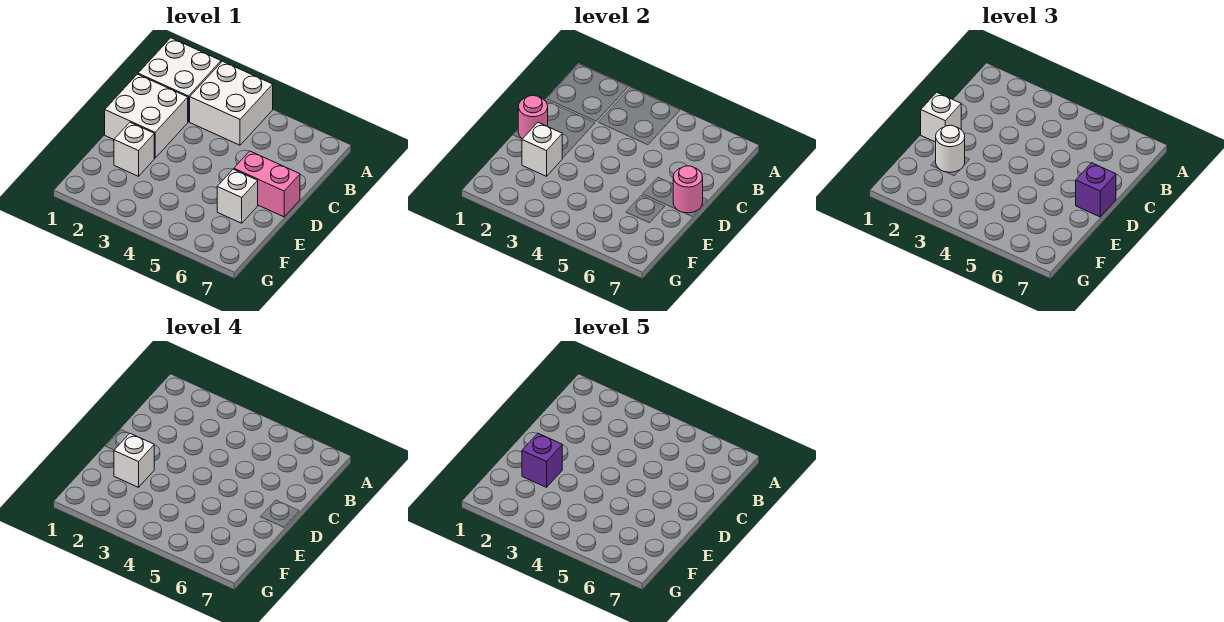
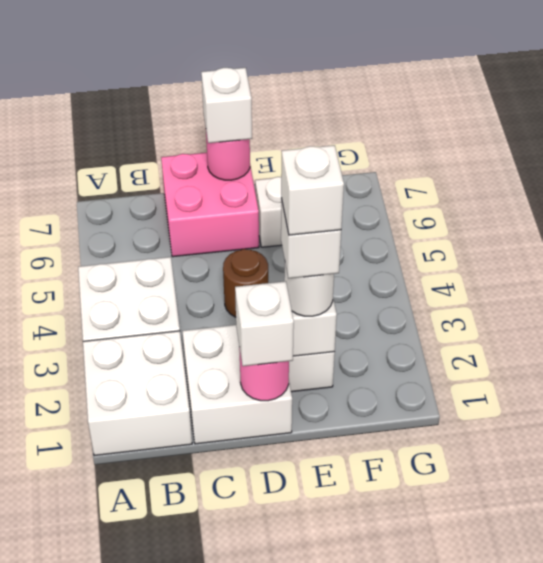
none -> brown 1x1 round brick [223,249,268,317]
pink 1x2 brick [234,151,300,217] -> pink 2x2 brick [161,153,259,257]
purple 1x1 brick [1076,163,1116,217] -> white 1x1 brick [201,68,252,143]
purple 1x1 brick [522,433,562,487] -> white 1x1 brick [281,145,344,235]

